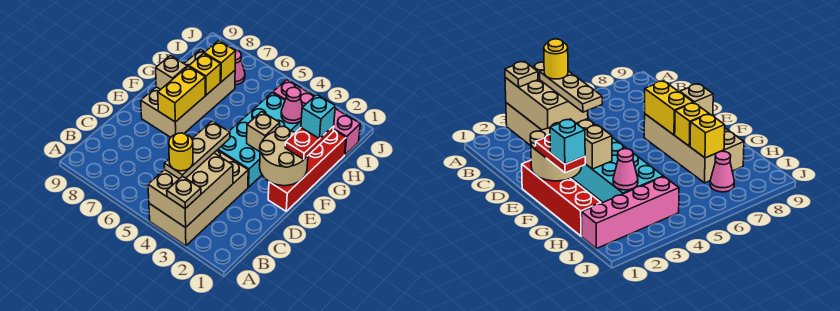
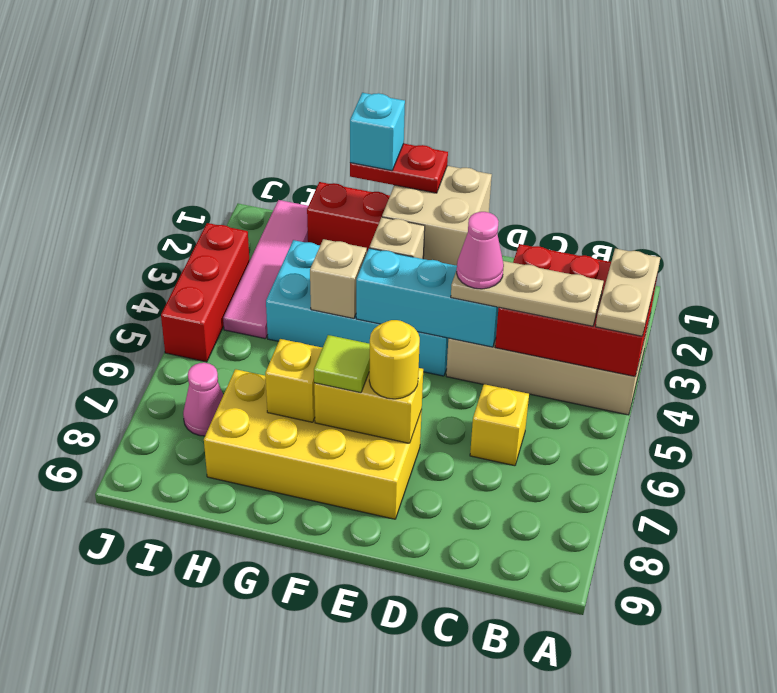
tan 2x3 brick [148,153,233,228] -> red 2x3 brick [495,244,657,376]
tan 1x1 plate [167,176,201,209] -> tan 1x2 plate [596,249,660,336]
yellow 1x1 round brick [169,133,193,171] -> yellow 1x1 round brick moved to [369,320,420,399]
none -> cyan 1x3 brick [356,248,499,347]
tan 2x2 round brick [260,126,308,186] -> tan 2x2 brick [382,166,492,266]
tan 2x4 brick [141,49,235,137] -> yellow 2x4 brick [204,369,422,519]
none -> lime 1x1 tile [314,335,370,393]
tan 1x1 brick [156,55,187,89] -> tan 1x1 brick moved to [310,239,367,318]
pink 1x1 cone [281,87,303,124] -> pink 1x1 cone moved to [457,212,504,289]
yellow 1x1 brick [204,41,236,82] -> yellow 1x1 brick moved to [470,384,529,466]
pink 1x4 brick [273,80,360,155] -> pink 1x4 tile [223,200,308,339]
none -> red 1x3 brick [161,223,249,362]

